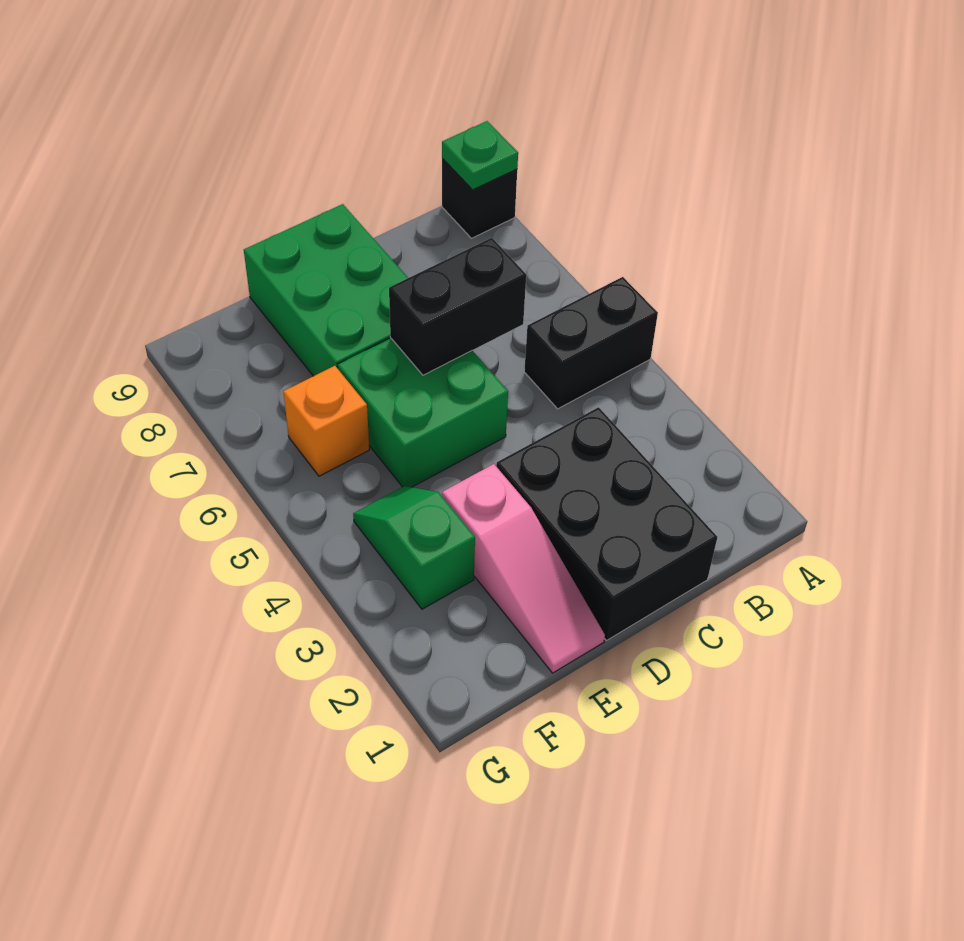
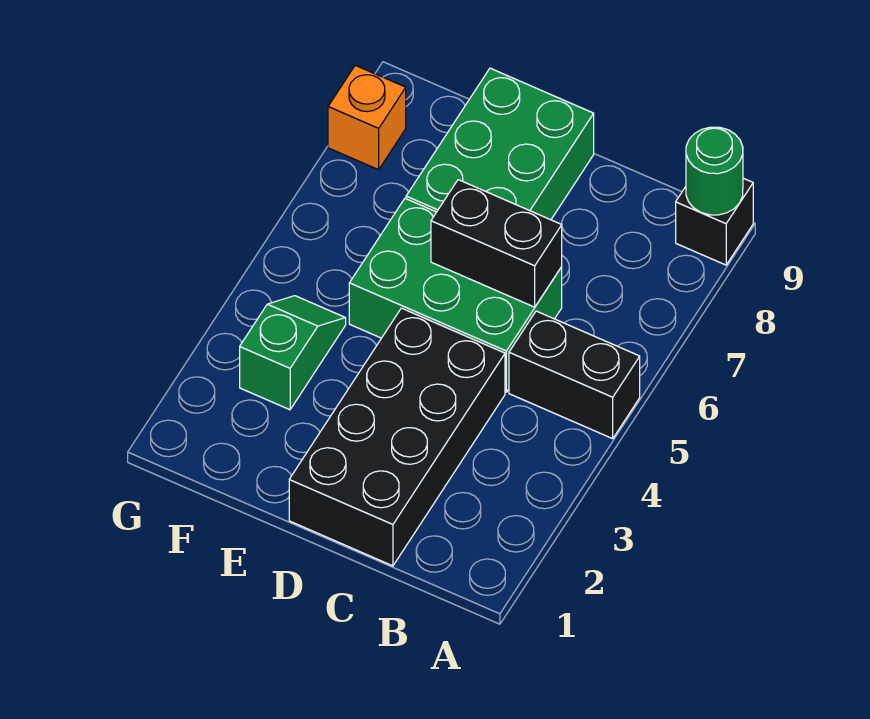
green 1x1 plate [442,121,518,190] -> green 1x1 round brick [686,127,743,215]
black 2x3 brick [496,407,717,641] -> black 2x4 brick [289,308,505,566]
green 2x2 brick [338,338,508,487] -> green 2x3 brick [349,199,562,392]
pink 1x3 slope [442,464,605,673] -> none
orange 1x1 brick [283,366,369,476] -> orange 1x1 brick moved to [328,65,406,170]

